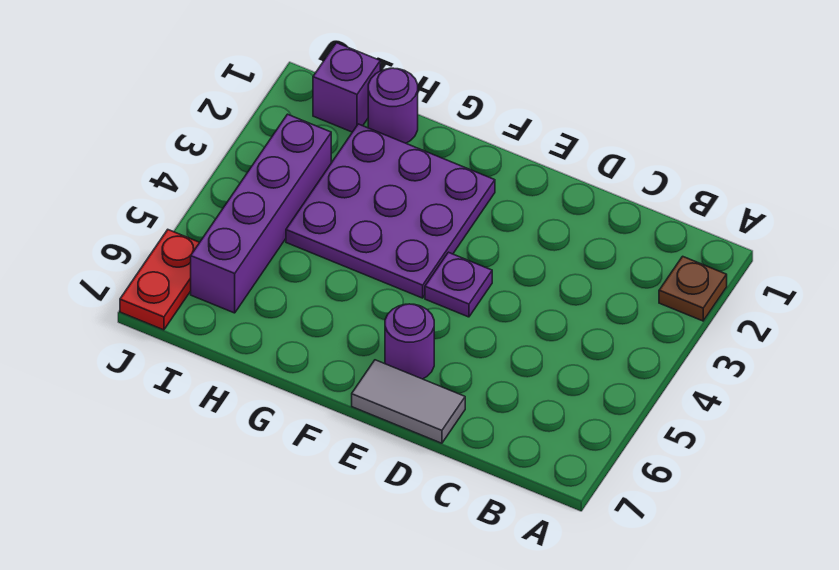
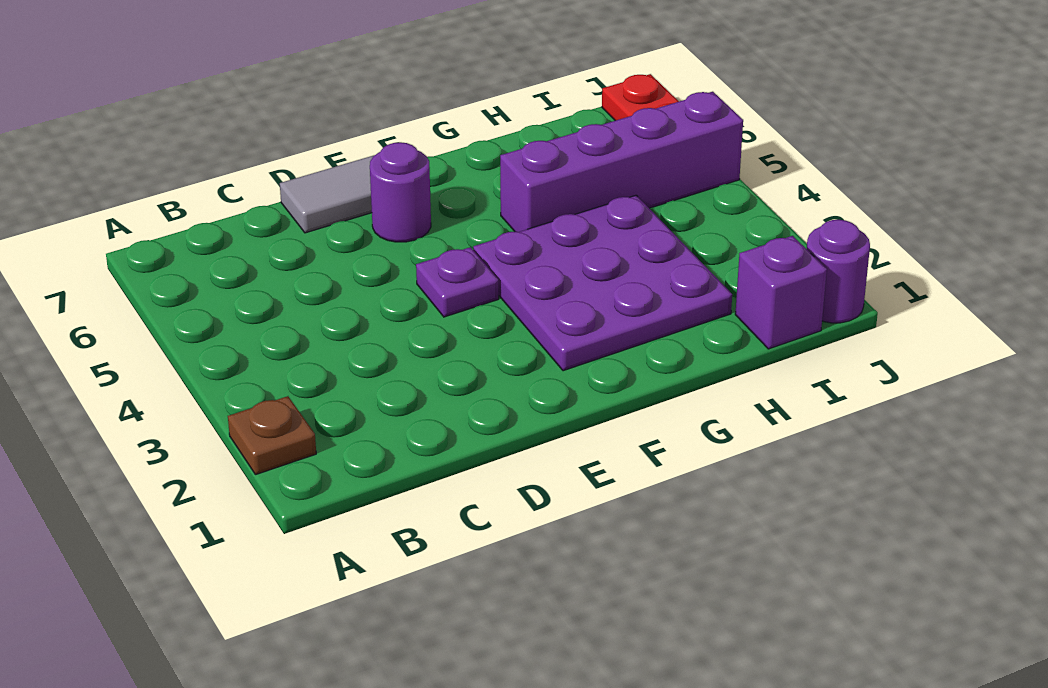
purple 1x1 round brick [368,68,418,143] -> purple 1x1 round brick moved to [807,220,870,323]
purple 1x4 brick [191,114,331,313] -> purple 1x4 brick turned to [500,92,743,232]

